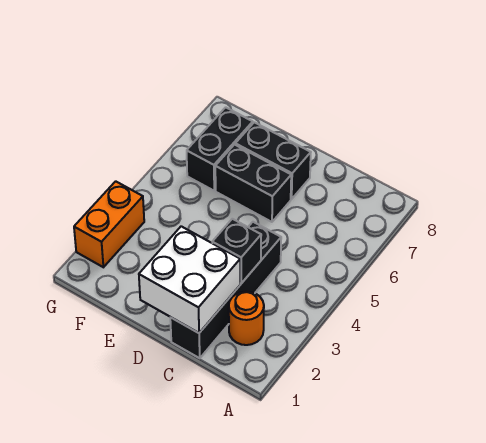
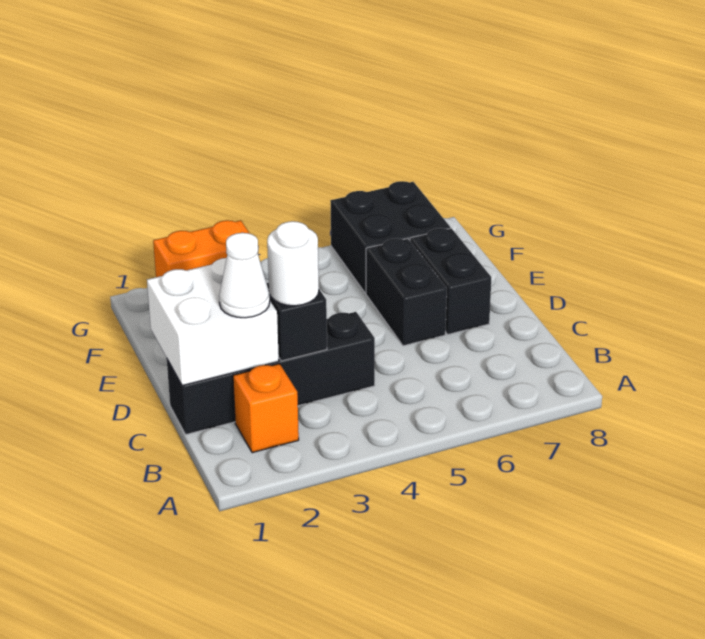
orange 1x1 round brick [229,291,264,345] -> orange 1x1 brick [233,364,299,453]
none -> white 1x1 cone [219,233,270,318]
none -> white 1x1 round brick [267,221,319,306]
black 1x2 brick [187,107,253,191] -> black 2x2 brick [330,181,451,293]

